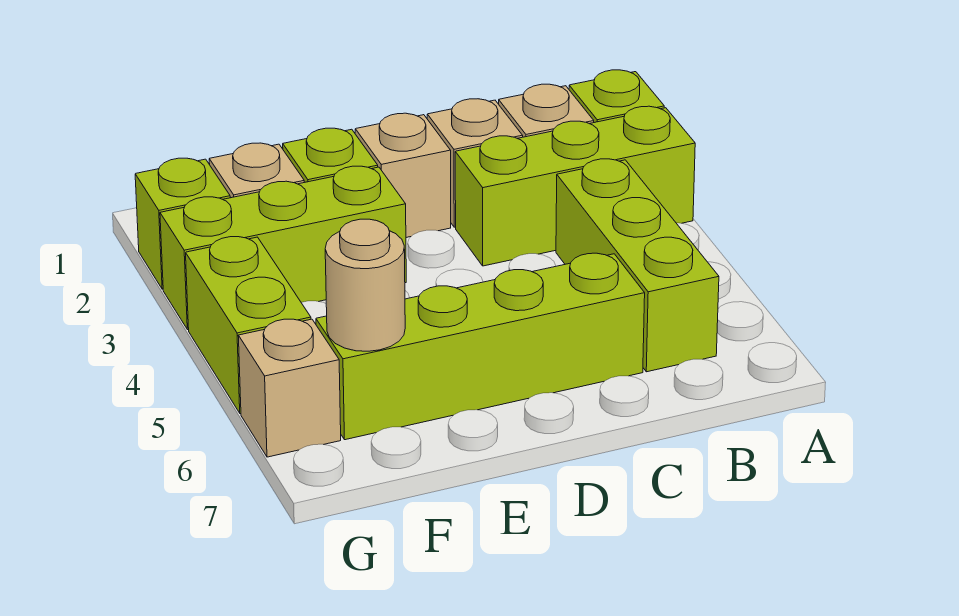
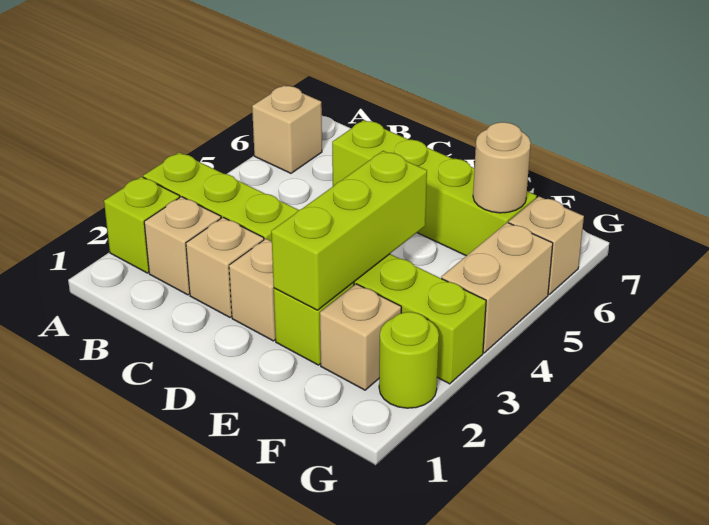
none -> tan 1x1 brick [252,85,322,173]
lime 1x3 brick [556,159,719,372] -> lime 1x3 brick moved to [271,151,427,310]
lime 1x1 brick [135,158,230,289] -> lime 1x1 round brick [379,312,439,408]
lime 1x2 brick [186,237,311,413] -> tan 1x2 brick [441,222,553,353]

